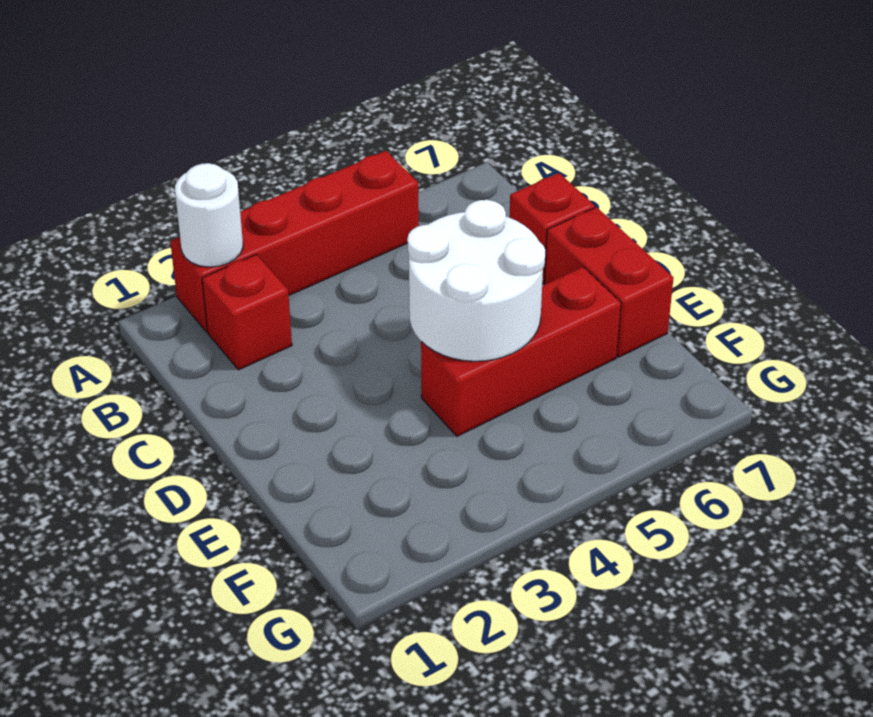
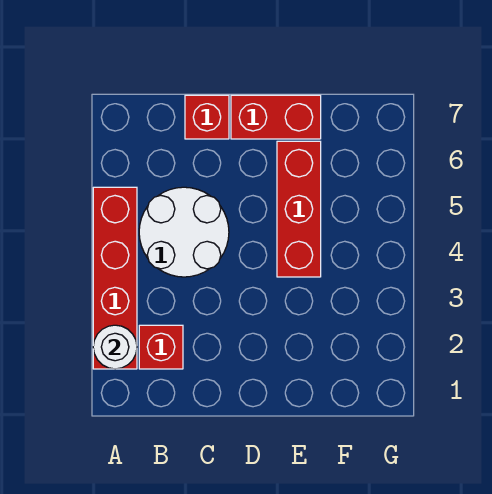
white 2x2 round brick [407,200,545,361] -> white 2x2 round brick moved to [139,187,229,277]

